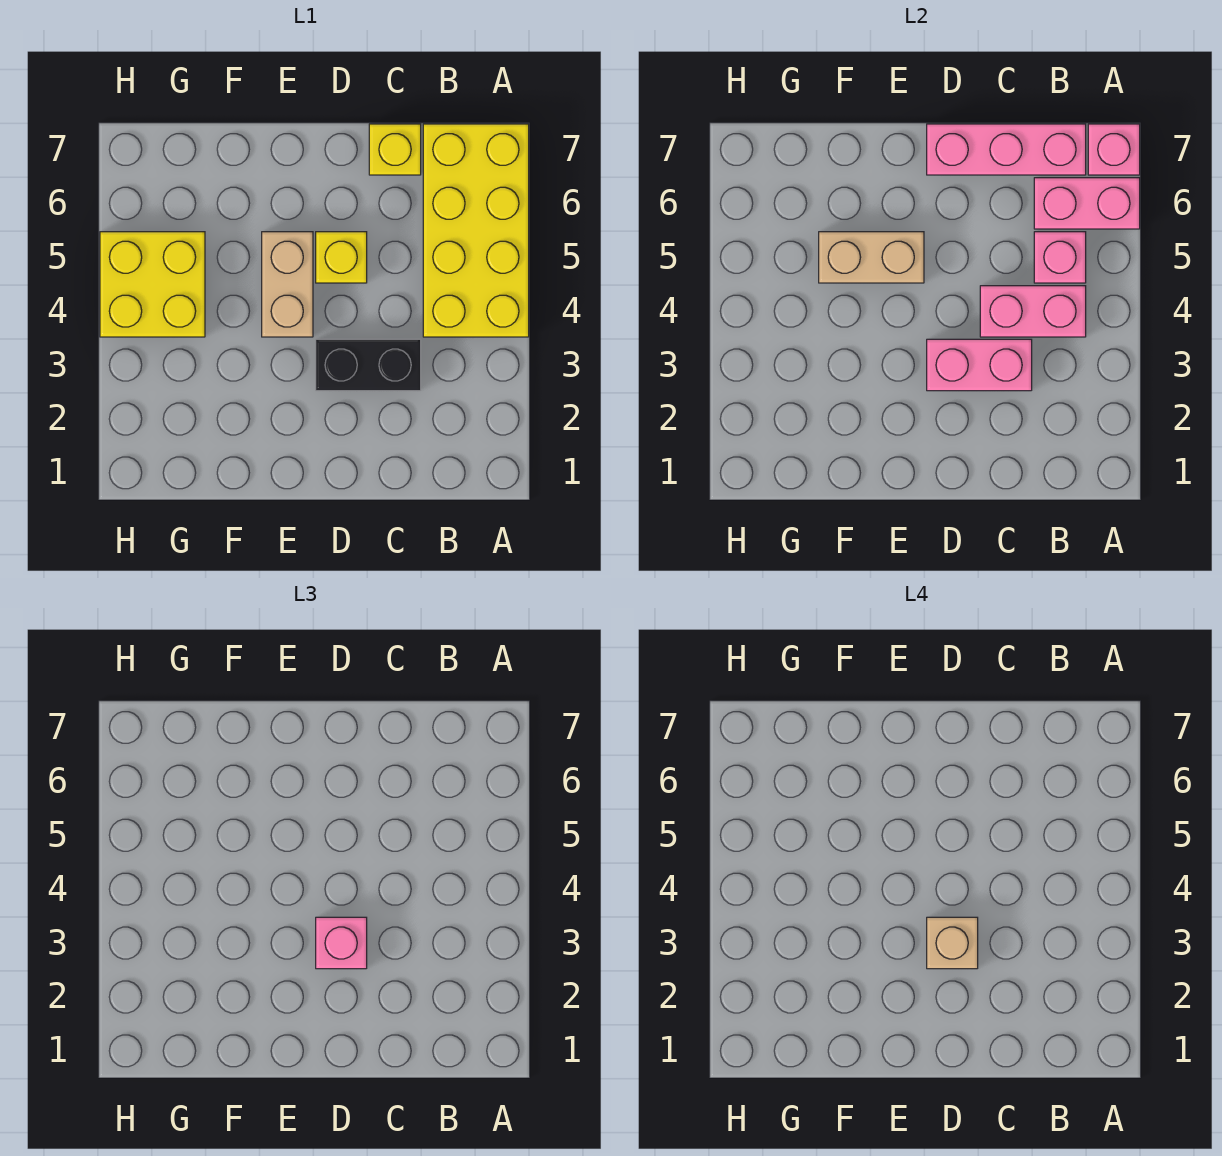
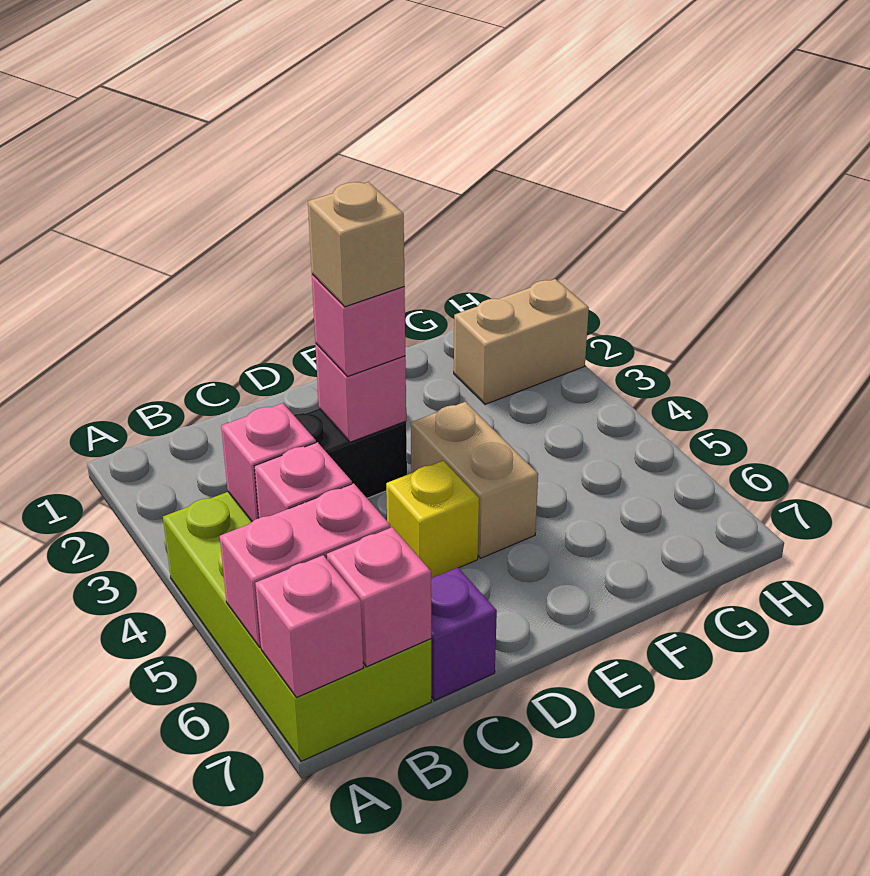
yellow 2x4 brick [423,124,529,337] -> lime 2x4 brick [163,492,431,761]
pink 1x2 brick [980,286,1086,337] -> pink 1x1 brick [221,403,316,522]
pink 1x3 brick [927,124,1086,175] -> pink 1x1 brick [327,527,431,667]
pink 1x2 brick [927,339,1032,391] -> pink 1x1 brick [315,344,406,442]
yellow 1x1 brick [369,124,421,175] -> purple 1x1 brick [431,568,497,701]
tan 1x2 brick [819,232,924,283] -> tan 1x2 brick moved to [454,279,589,404]
yellow 2x2 brick [100,232,205,337] -> none

